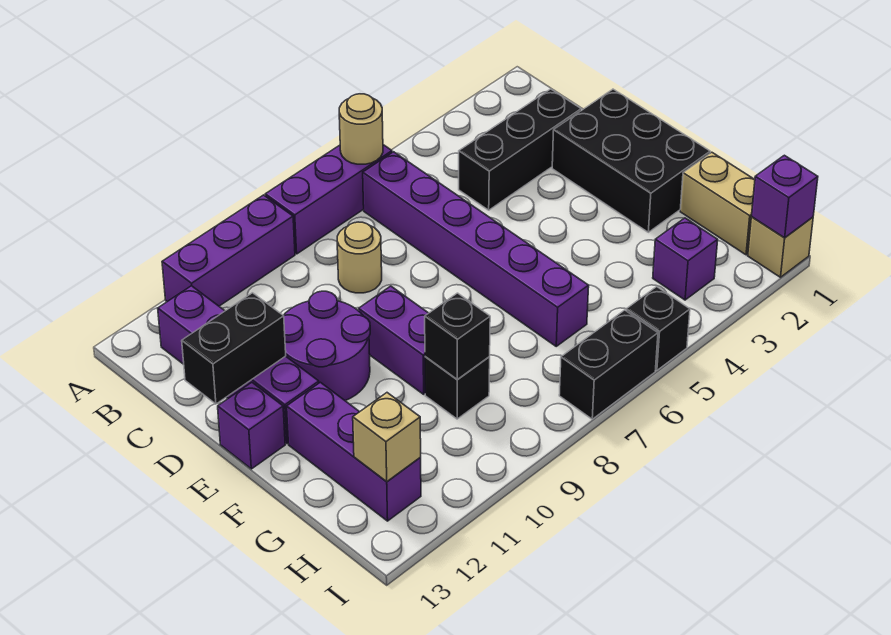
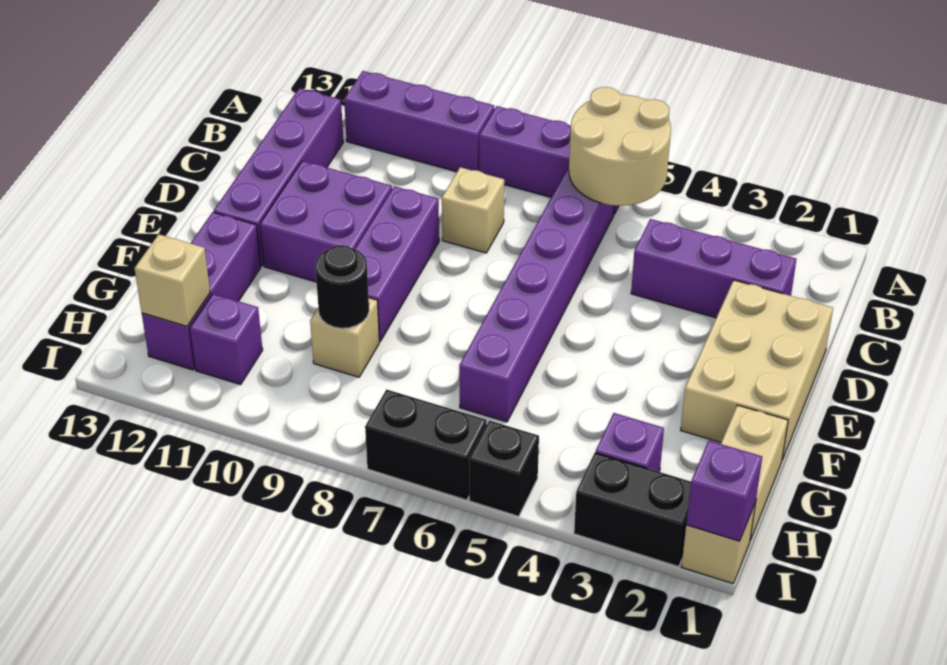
tan 1x1 round brick [339,94,383,164] -> tan 2x2 round brick [569,87,671,206]
black 1x3 brick [459,89,581,210] -> purple 1x3 brick [631,219,796,318]
tan 1x1 round brick [337,222,382,293] -> tan 1x1 brick [442,167,504,253]
black 2x3 brick [552,89,710,232] -> tan 2x3 brick [681,280,833,460]
purple 2x2 round brick [283,291,370,401] -> purple 2x2 brick [260,161,392,282]
black 1x2 brick [182,293,286,404] -> black 1x2 brick moved to [574,453,691,567]
purple 1x2 brick [359,286,428,394] -> purple 1x3 brick [355,186,439,341]
purple 1x1 brick [218,382,285,469] -> purple 1x1 brick moved to [190,294,263,385]
black 1x1 brick [425,357,490,419] -> tan 1x1 brick [310,298,379,377]
black 1x1 brick [425,293,490,380] -> black 1x1 round brick [315,245,369,328]

